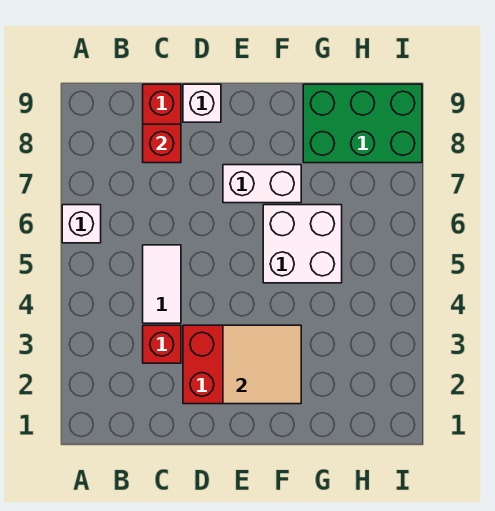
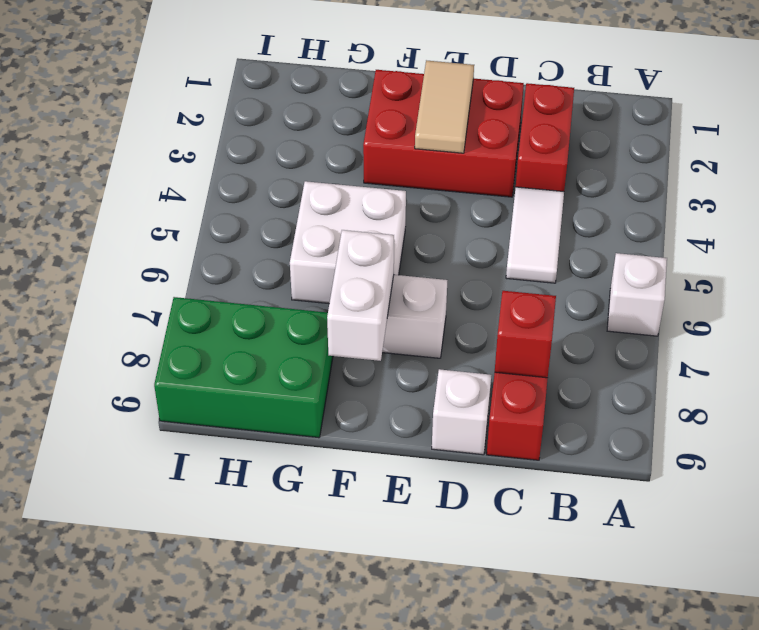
red 1x1 brick [143,325,181,363] -> red 1x2 brick [516,83,574,191]
tan 2x2 tile [223,325,301,404] -> tan 1x2 tile [415,60,474,153]
none -> white 1x2 brick [327,230,394,361]

